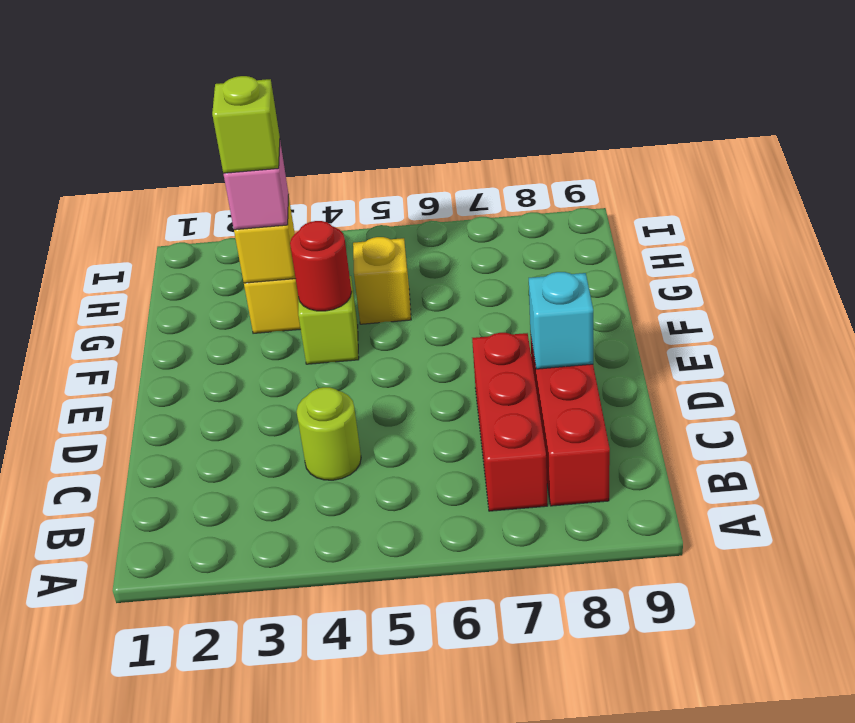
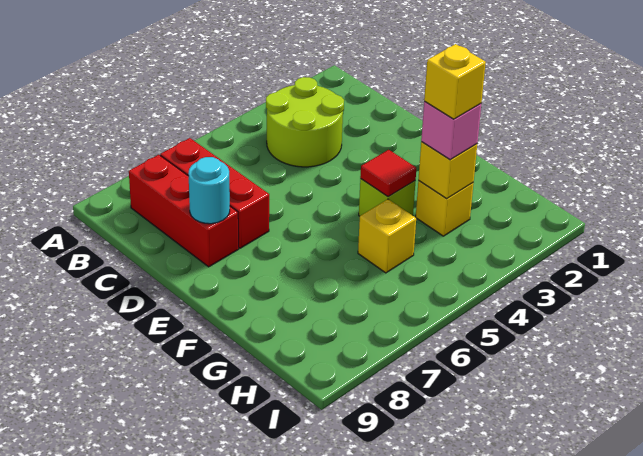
lime 1x1 round brick [297,387,361,480] -> lime 2x2 round brick [266,77,344,167]
cyan 1x1 brick [529,272,593,369] -> cyan 1x1 round brick [188,157,230,224]
red 1x1 round brick [290,221,352,311] -> red 1x1 tile [360,150,416,197]
lime 1x1 brick [212,76,280,173] -> yellow 1x1 brick [424,44,486,119]

